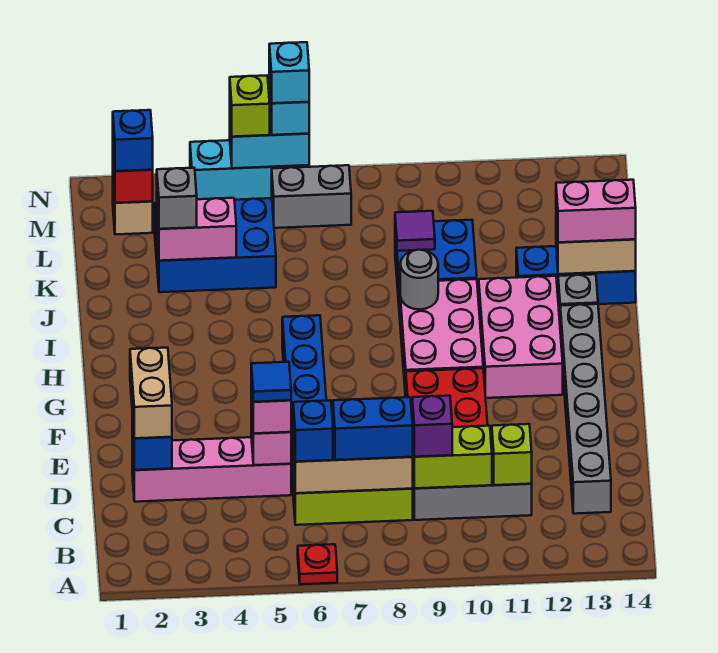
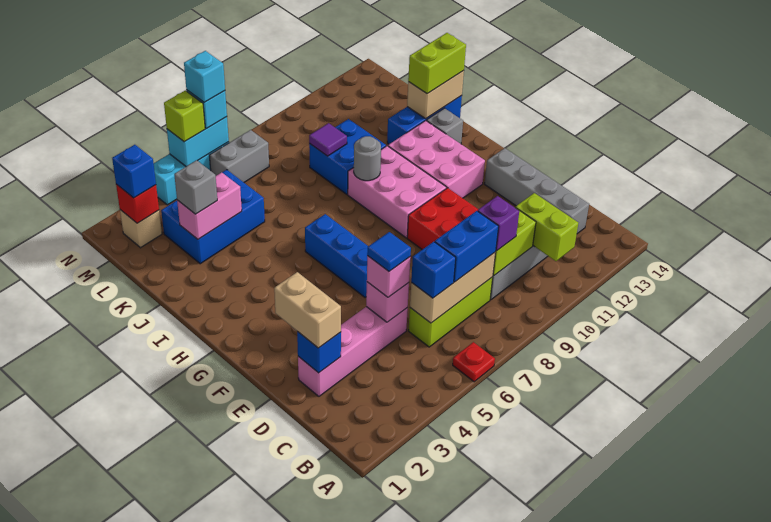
lime 1x1 brick [492,424,532,485] -> lime 1x2 brick [515,193,578,261]
grey 1x6 brick [560,304,611,514] -> grey 1x4 brick [485,148,589,234]
pink 1x2 brick [556,180,636,242] -> lime 1x2 brick [408,33,466,94]

